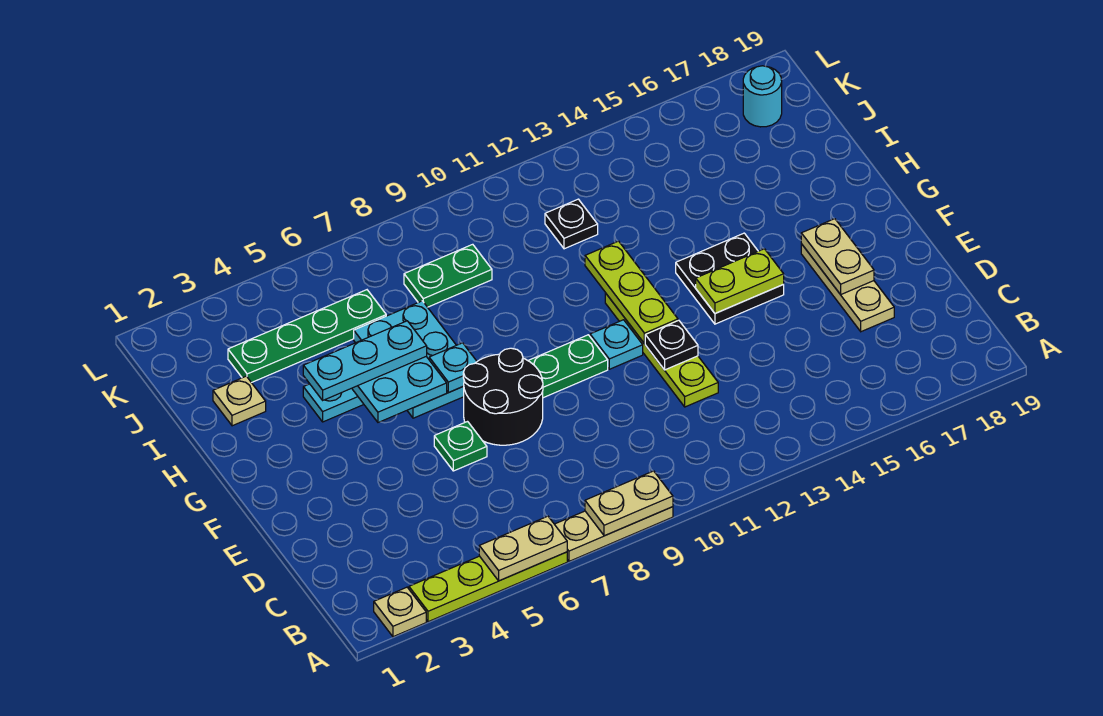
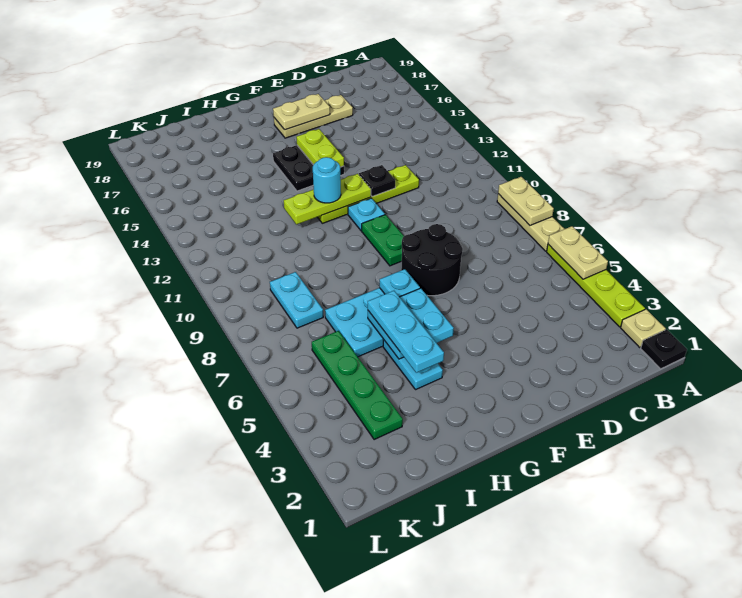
green 1x1 plate [434,422,487,471] -> none
tan 1x1 plate [213,376,266,426] -> none
green 1x2 plate [404,244,492,307] -> cyan 1x2 plate [270,272,323,328]
black 1x1 plate [545,199,598,249] -> black 1x1 plate moved to [641,329,687,369]
cyan 1x1 round brick [743,66,782,127] -> cyan 1x1 round brick moved to [313,157,341,203]

